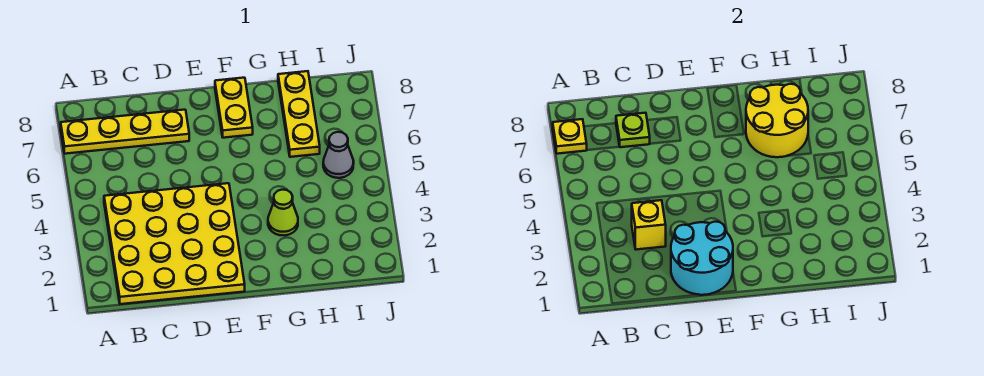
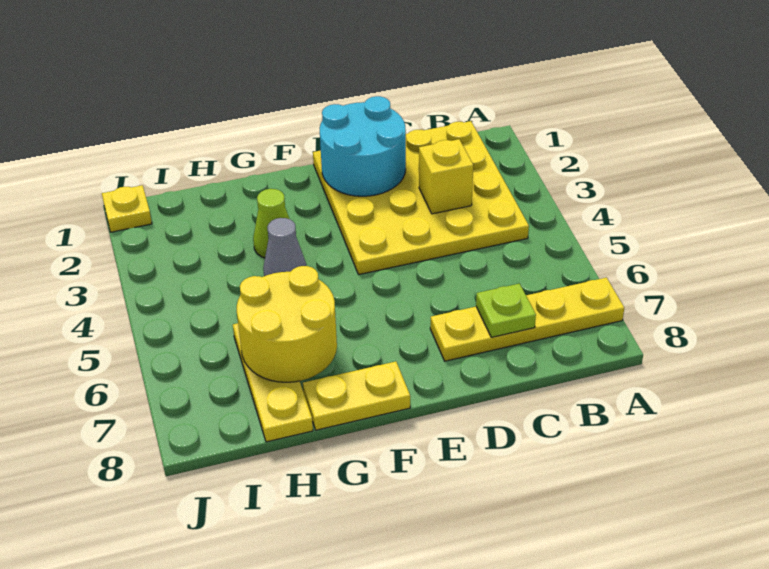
yellow 1x1 plate [553,119,587,154] -> yellow 1x1 plate moved to [102,185,152,232]
yellow 1x2 plate [215,78,253,138] -> yellow 1x2 plate turned to [303,362,410,430]
grey 1x1 cone [323,132,354,178] -> grey 1x1 cone moved to [263,218,306,276]

